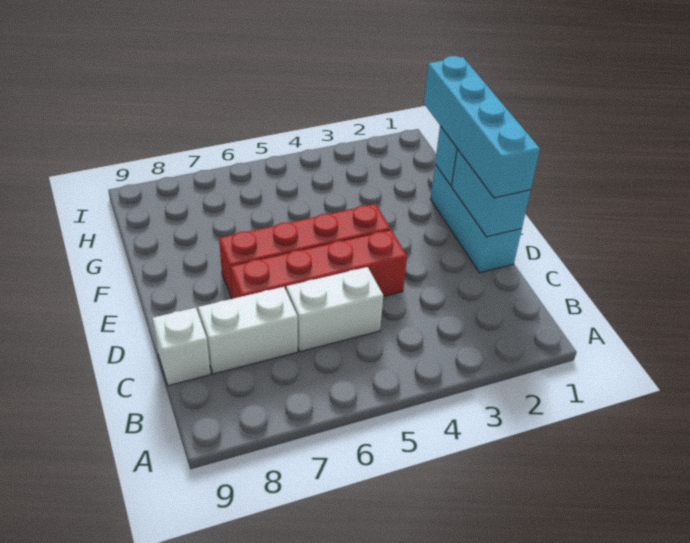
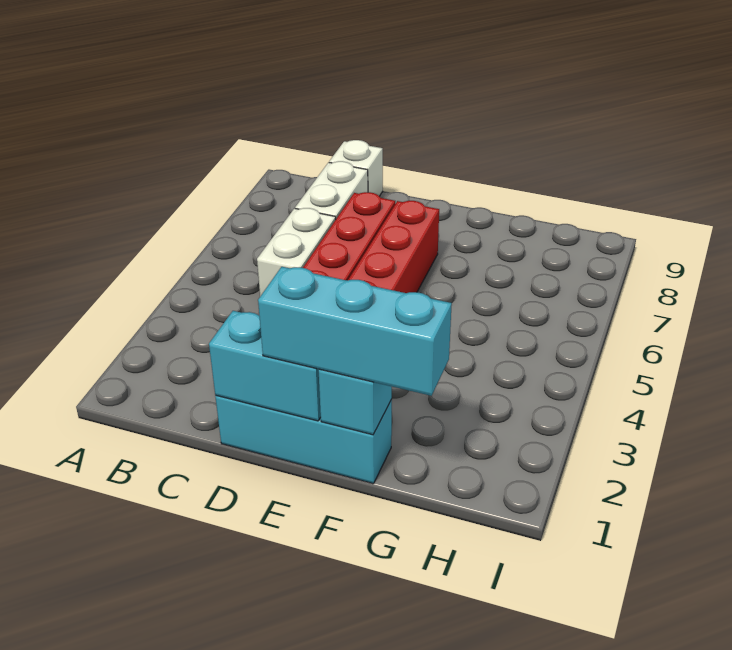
cyan 1x4 brick [424,56,540,198] -> cyan 1x3 brick [258,267,452,396]

